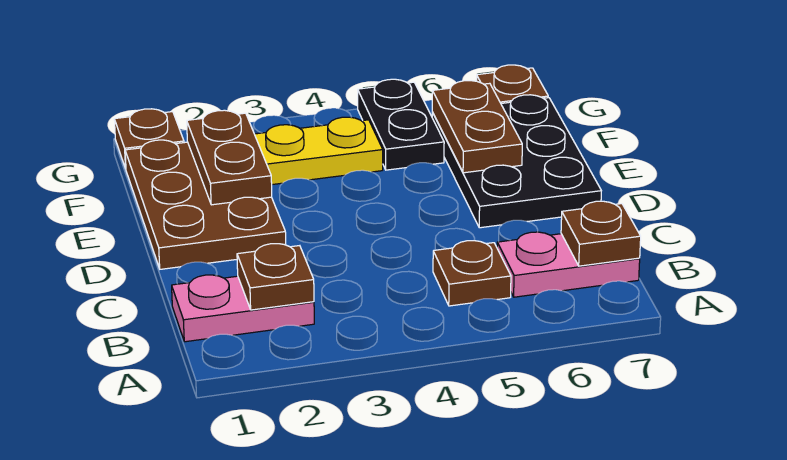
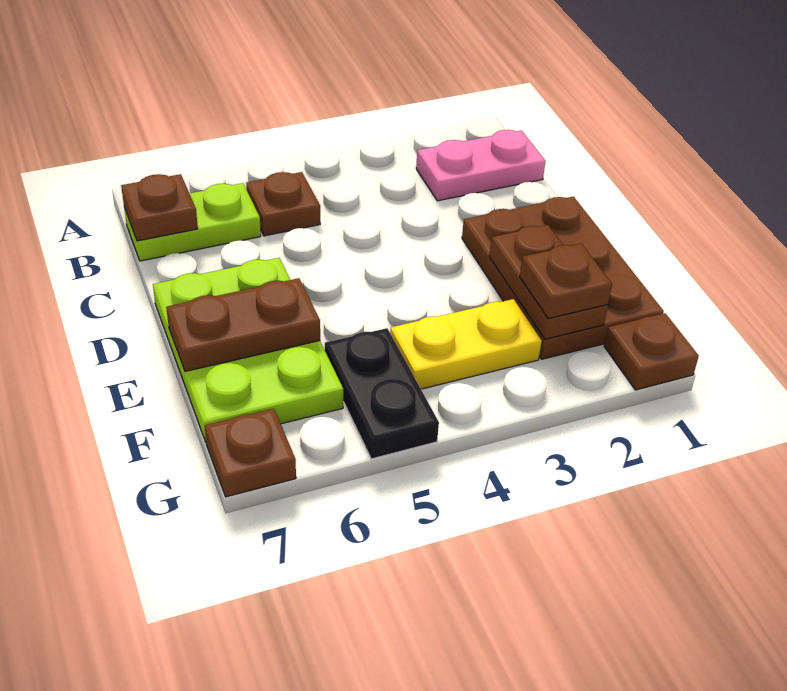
brown 1x1 plate [237,244,314,310] -> brown 1x1 plate moved to [520,244,612,319]
pink 1x2 plate [497,232,640,297] -> lime 1x2 plate [124,183,261,261]
black 2x3 plate [432,95,601,228] -> lime 2x3 plate [153,258,343,442]
brown 1x2 plate [432,81,522,173] -> brown 1x2 plate turned to [166,278,320,371]

